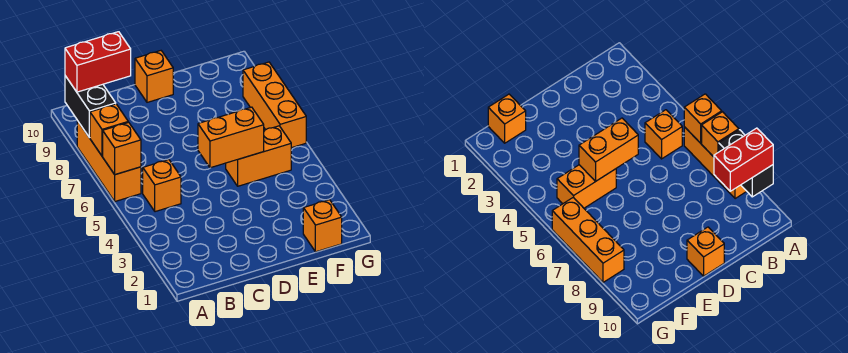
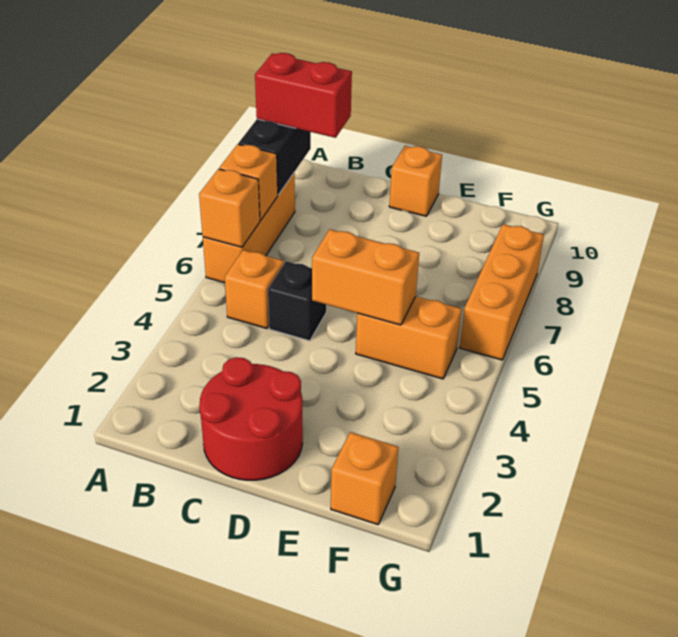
none -> red 2x2 round brick [199,357,303,480]
none -> black 1x1 brick [268,261,326,341]

